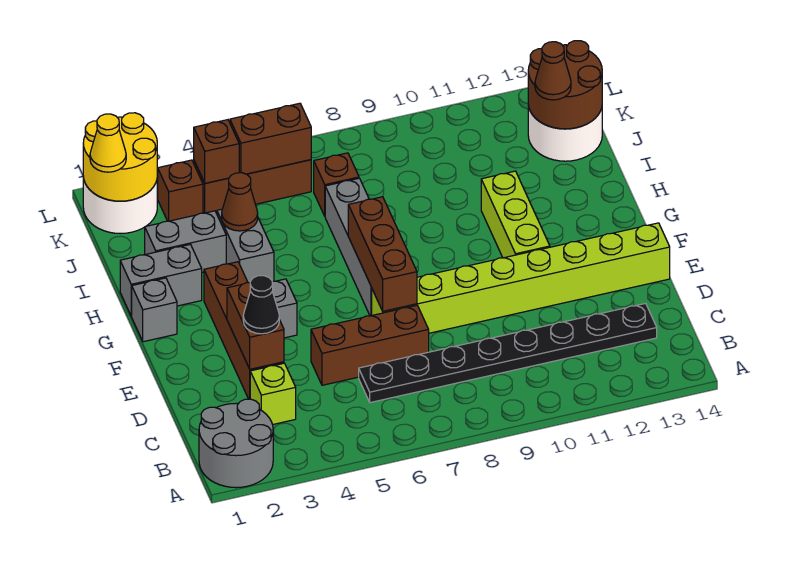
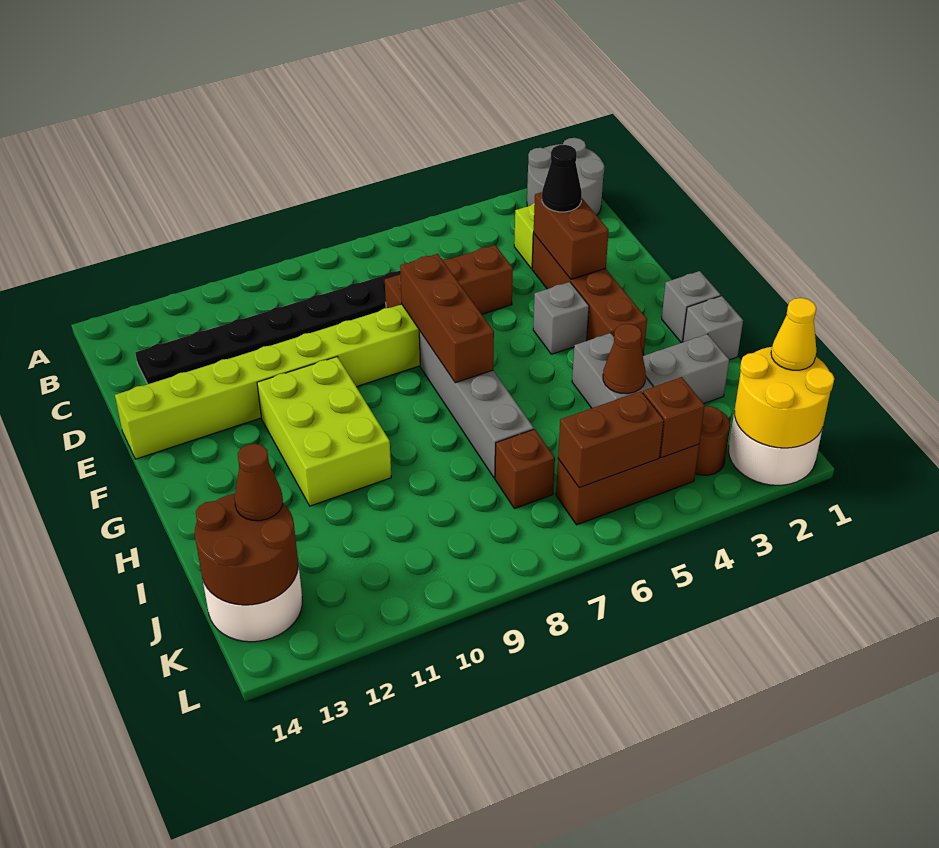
lime 1x3 brick [481,171,550,258] -> lime 2x3 brick [257,357,391,506]
grey 1x2 brick [120,244,202,316] -> grey 1x1 brick [683,296,743,360]
brown 1x1 brick [158,160,203,221] -> brown 1x1 round brick [695,406,730,475]

